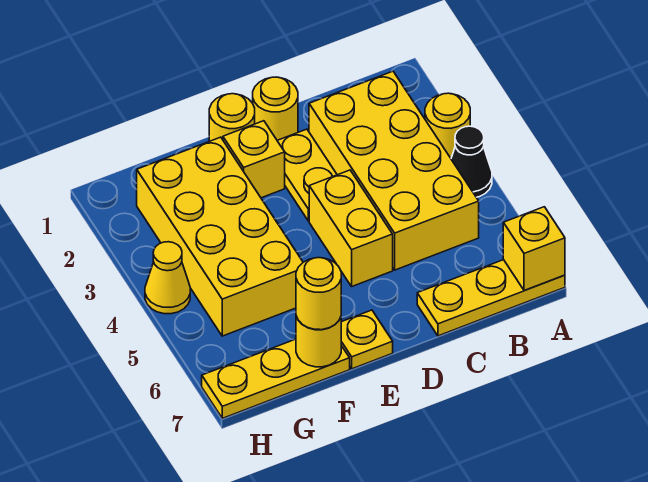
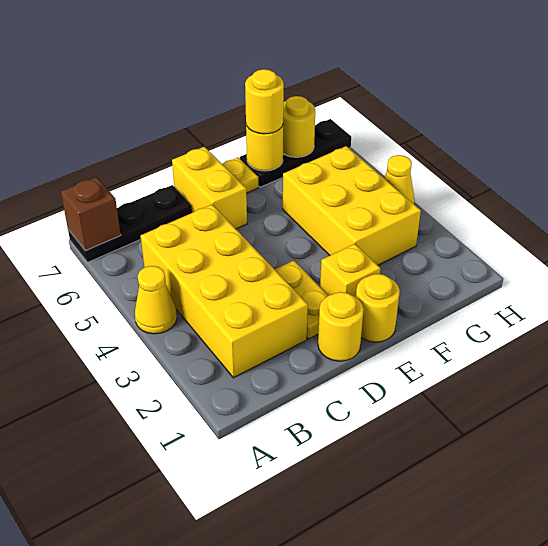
yellow 1x1 round brick [425,93,470,158] -> yellow 1x1 round brick moved to [283,96,315,157]
black 1x1 cone [451,126,492,197] -> yellow 1x1 cone [135,266,177,334]
yellow 1x3 plate [417,260,565,336] -> black 1x3 plate [68,185,192,262]
yellow 1x1 brick [503,207,565,291] -> brown 1x1 brick [61,177,121,251]
yellow 1x2 brick [309,170,393,286] -> yellow 1x2 brick moved to [172,147,247,229]
yellow 2x4 brick [137,137,303,336] -> yellow 2x3 brick [283,146,421,265]
yellow 1x3 plate [202,339,350,418] -> black 1x3 plate [240,119,351,187]

